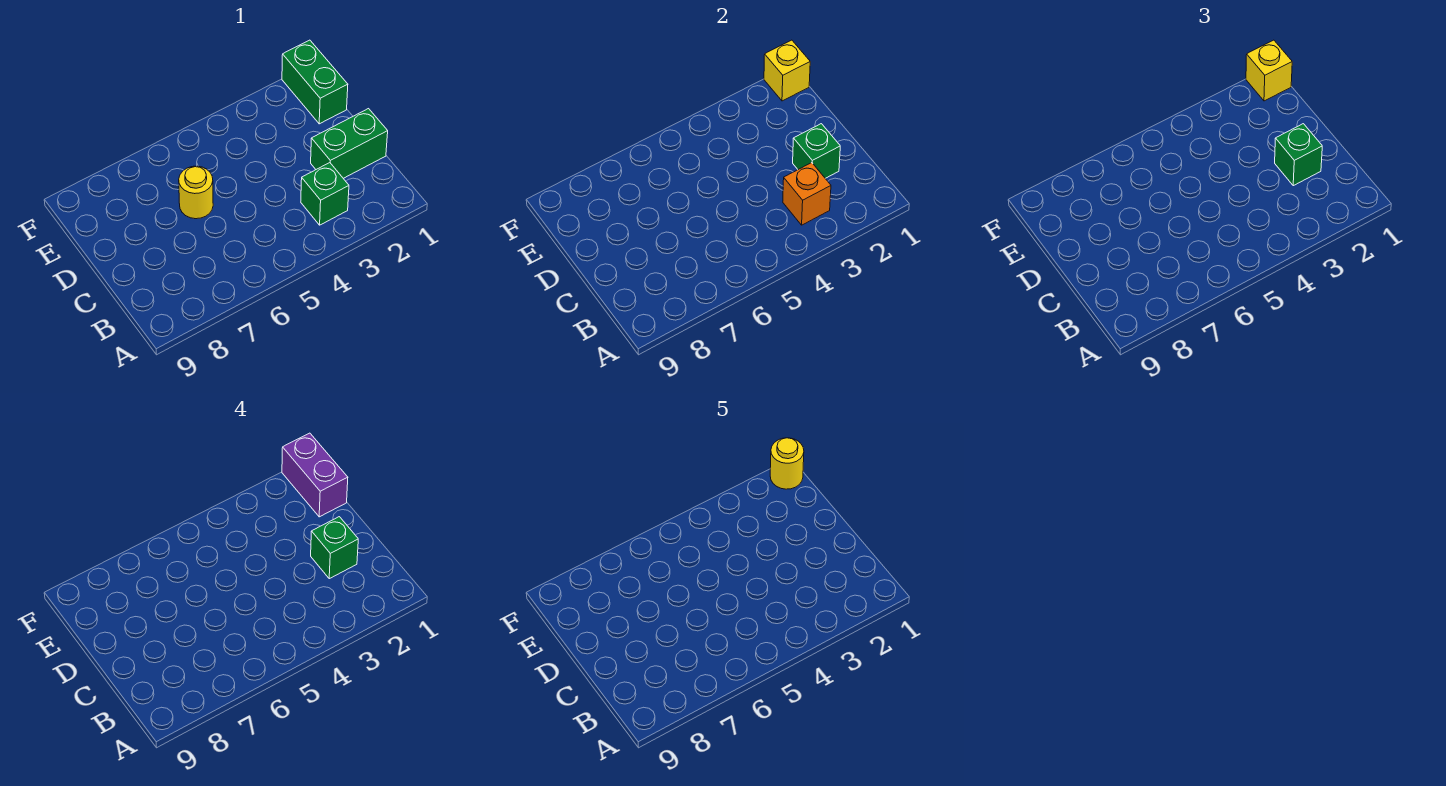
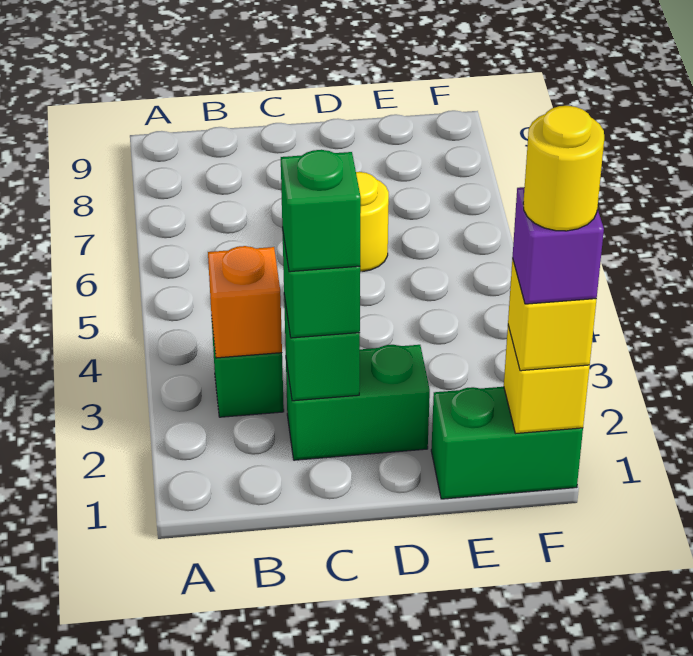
green 1x2 brick [311,109,388,178] -> green 1x2 brick turned to [286,345,430,460]
purple 1x2 brick [282,433,348,517] -> purple 1x1 brick [513,187,604,304]

